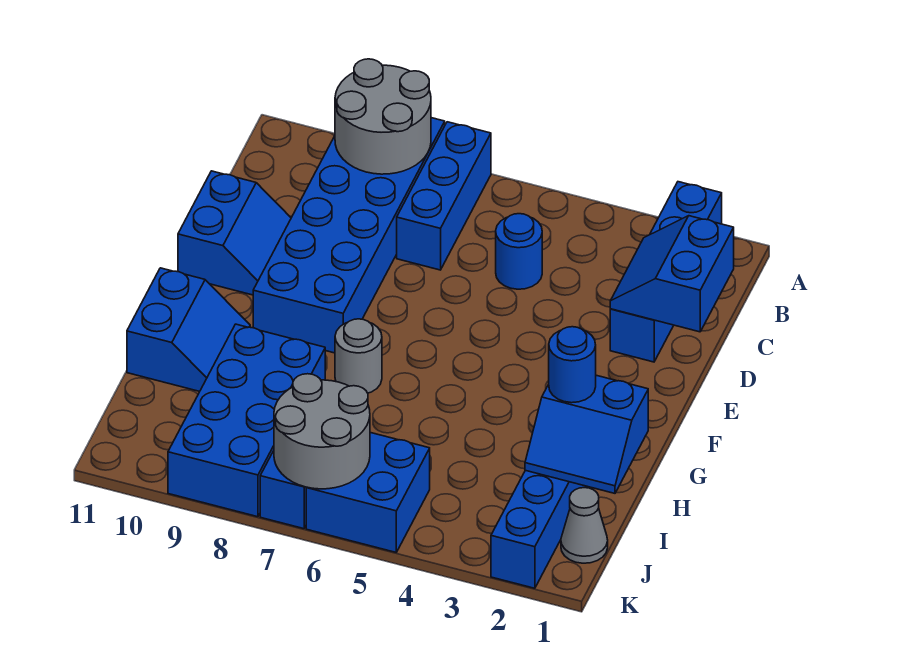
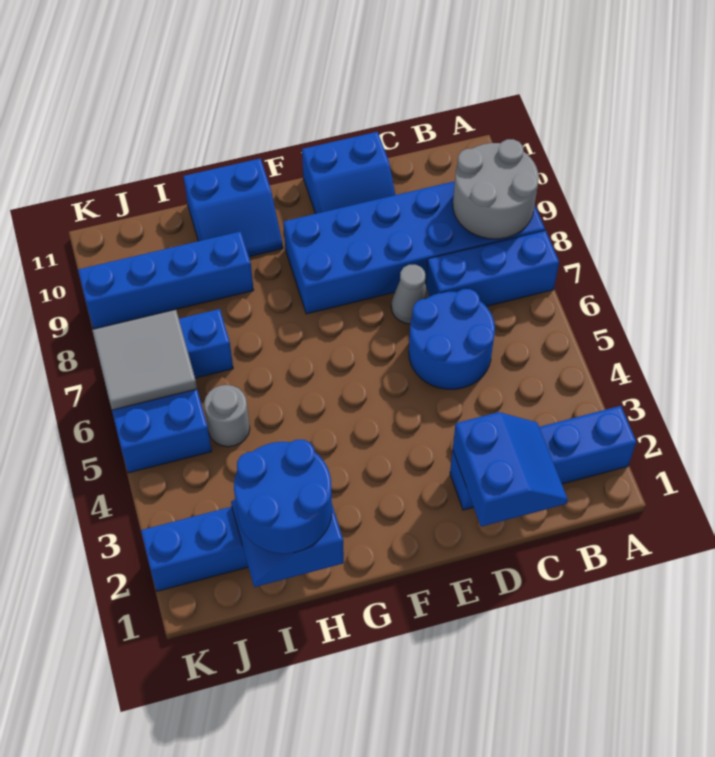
blue 2x2 slope [610,216,734,332] -> blue 2x2 slope turned to [453,412,568,527]
blue 1x1 round brick [496,214,542,289] -> blue 2x2 round brick [409,289,495,389]
grey 1x1 round brick [335,319,382,393] -> grey 1x1 round brick moved to [204,385,250,447]
blue 1x1 round brick [549,327,596,403] -> blue 2x2 round brick [234,440,332,554]
blue 2x4 brick [168,324,325,517] -> blue 1x4 brick [78,231,254,329]
grey 1x1 cone [561,488,608,563] -> grey 1x1 cone moved to [391,265,430,324]
grey 2x2 round brick [274,374,370,489] -> grey 2x2 tile [92,310,197,410]

